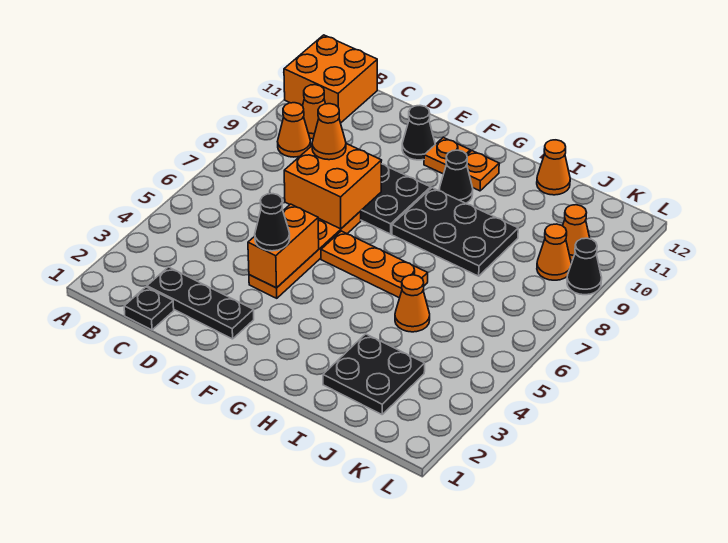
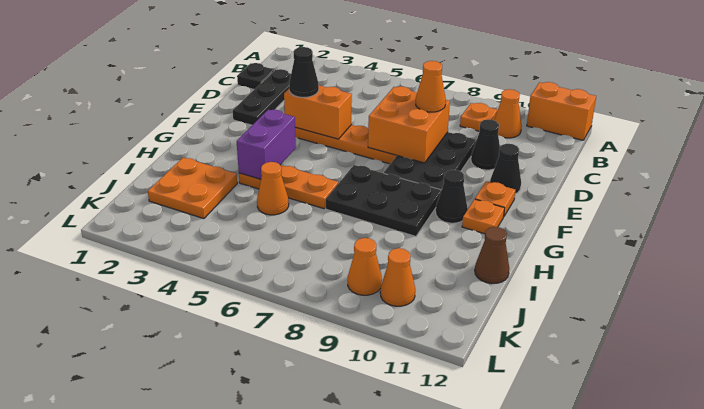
orange 2x2 brick [284,35,377,123] -> orange 1x2 brick [527,82,596,140]
orange 1x1 cone [278,103,311,157] -> orange 1x1 plate [460,103,497,131]
orange 1x3 plate [321,231,428,298] -> orange 1x3 plate turned to [239,165,338,209]
none -> purple 1x2 brick [237,110,296,179]
black 2x3 plate [392,188,518,276] -> black 2x3 plate turned to [326,165,441,236]
black 2x2 plate [323,334,425,414] -> orange 2x2 plate [148,158,237,219]
orange 1x1 cone [537,140,570,195] -> brown 1x1 cone [475,227,509,284]
black 1x1 cone [567,238,602,295] -> black 1x1 cone moved to [471,120,500,170]

